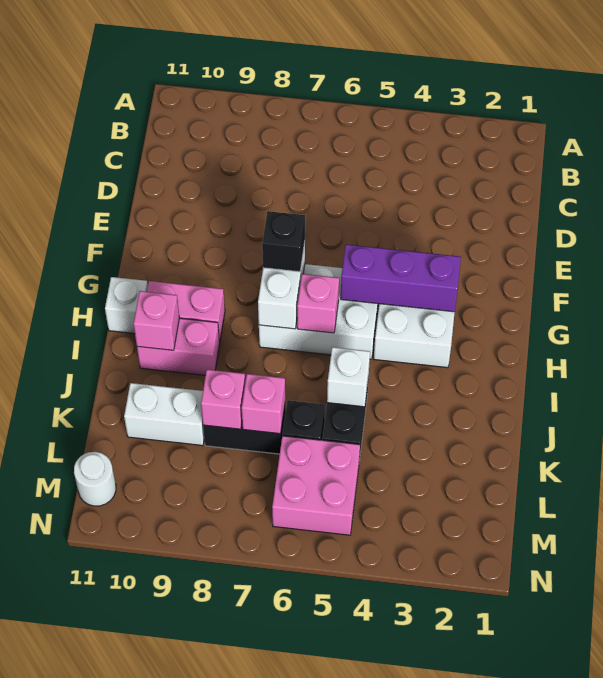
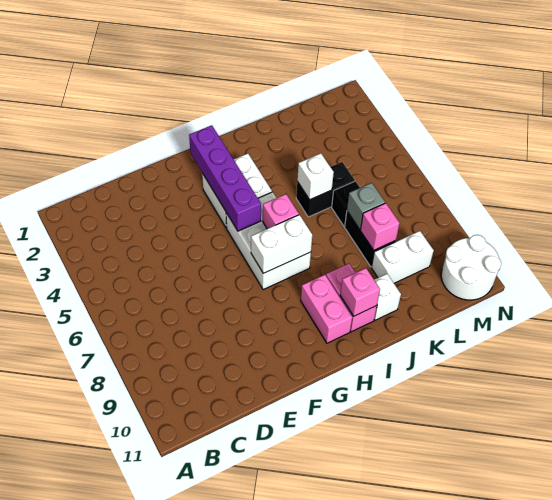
purple 1x3 brick [341,244,461,312] -> purple 1x4 brick [189,125,261,231]
black 1x1 brick [262,211,305,272] -> none
white 1x1 brick [105,277,148,334] -> white 1x1 brick moved to [374,274,401,320]
pink 1x1 brick [242,374,285,434] -> grey 1x1 brick [347,183,385,229]
white 1x2 brick [124,383,204,445] -> white 1x2 brick turned to [371,231,434,283]
pink 2x2 brick [272,436,360,535] -> none
white 1x1 round brick [74,452,116,506] -> white 2x2 round brick [441,235,501,300]

